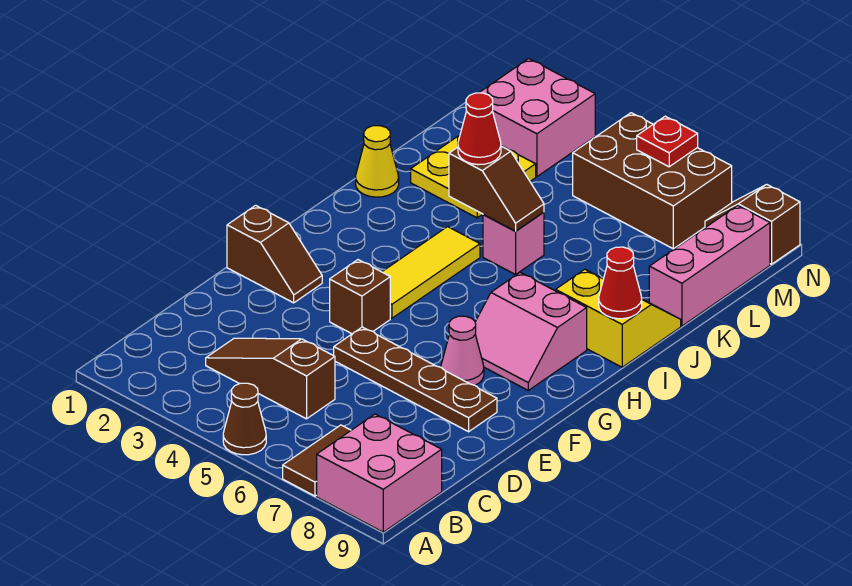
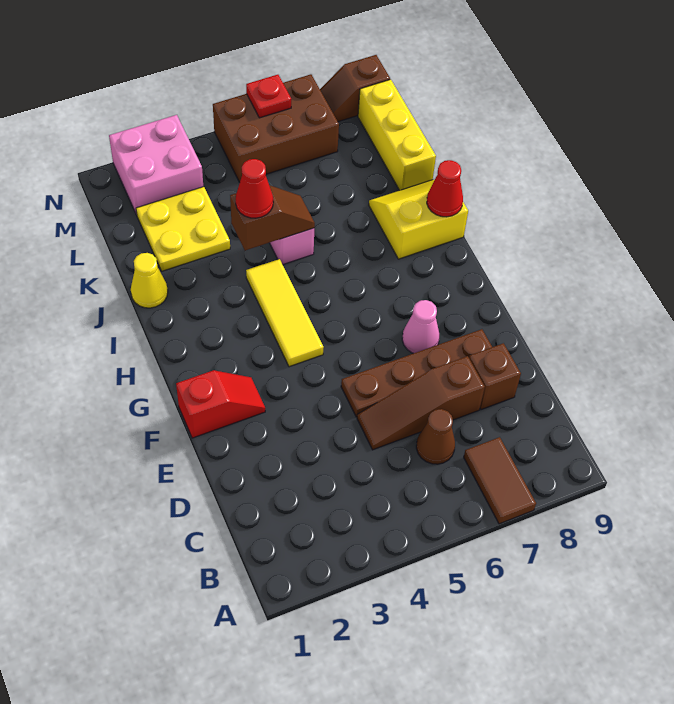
brown 1x1 cone [223,383,266,455] -> brown 1x1 cone moved to [416,409,455,464]
pink 2x2 brick [317,414,442,532] -> none
brown 1x3 slope [206,338,335,419] -> brown 1x3 slope moved to [357,356,485,450]
brown 1x2 slope [227,205,322,303] -> red 1x2 slope [176,370,265,438]
brown 1x1 brick [330,260,390,334] -> brown 1x1 brick moved to [469,343,521,410]
pink 2x2 slope [475,273,587,390] -> none
pink 1x3 brick [649,205,770,326] -> yellow 1x3 brick [358,79,436,190]

